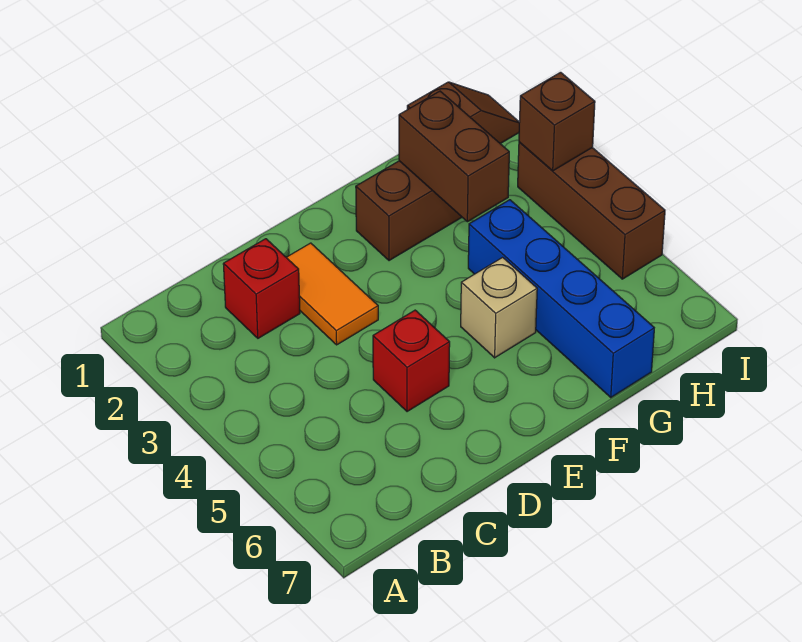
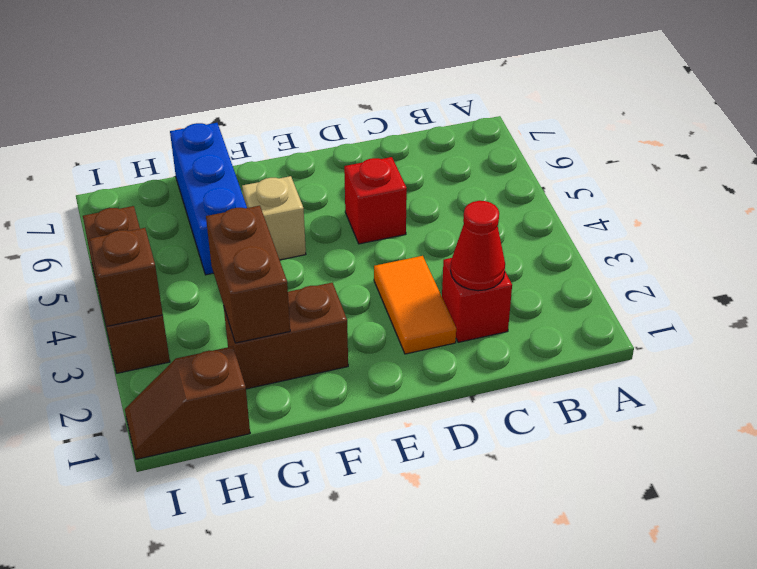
none -> red 1x1 cone [451,201,505,291]
blue 1x4 brick [468,200,654,397] -> blue 1x3 brick [170,123,247,275]

